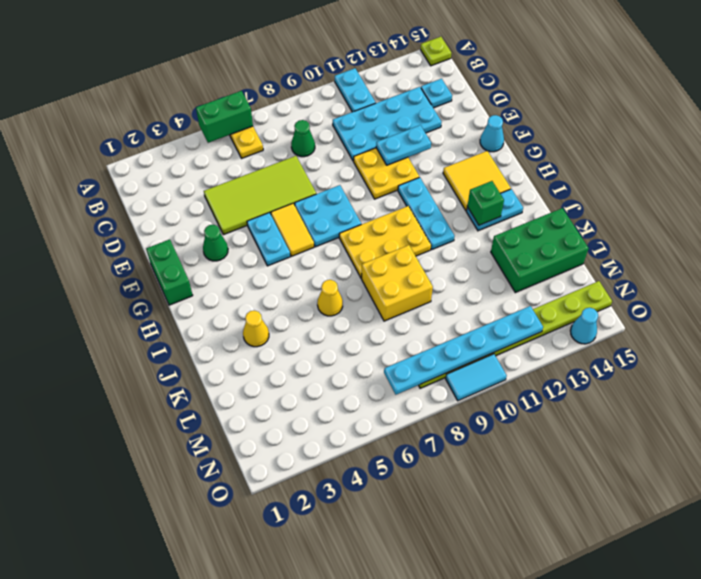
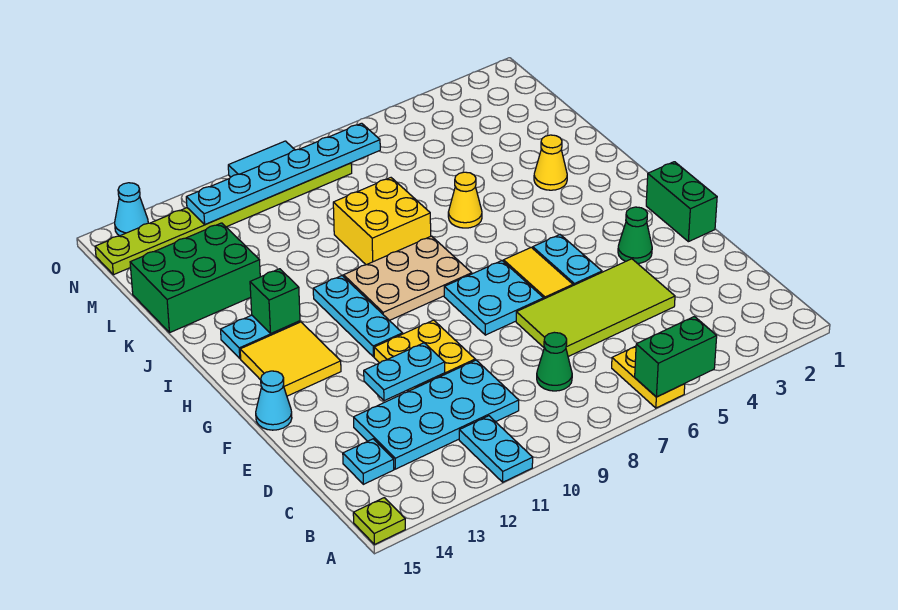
yellow 2x3 plate [339,206,431,278] -> tan 2x3 plate [344,236,472,321]

